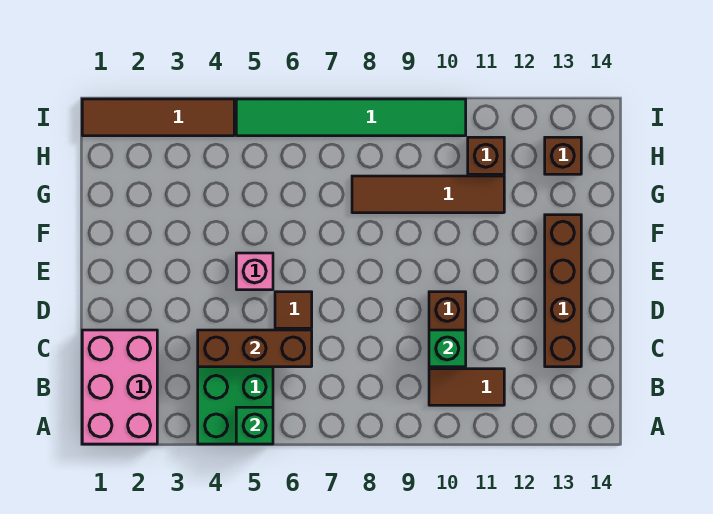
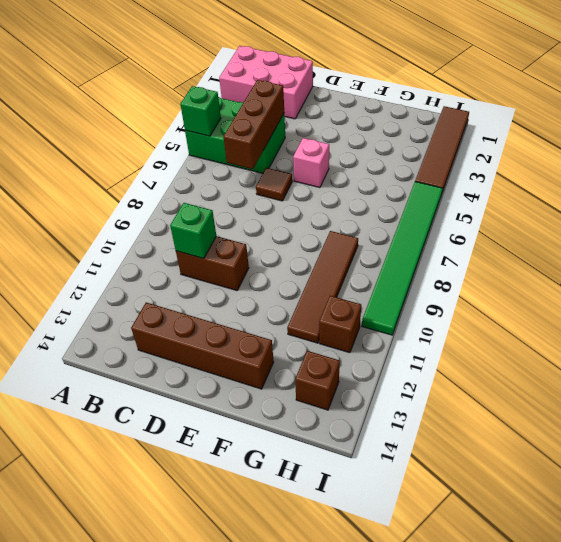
brown 1x2 tile [429,369,504,405] -> none

